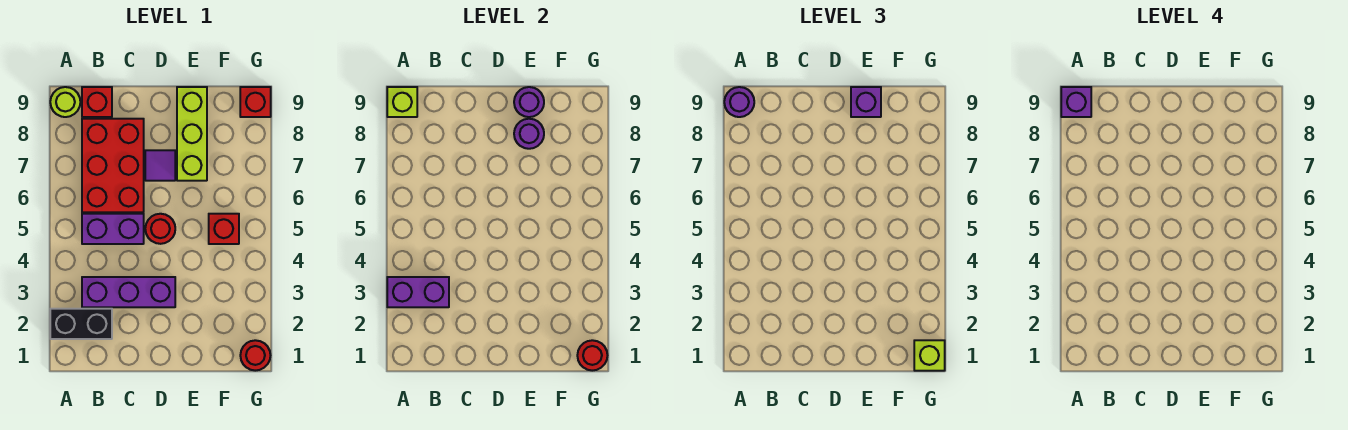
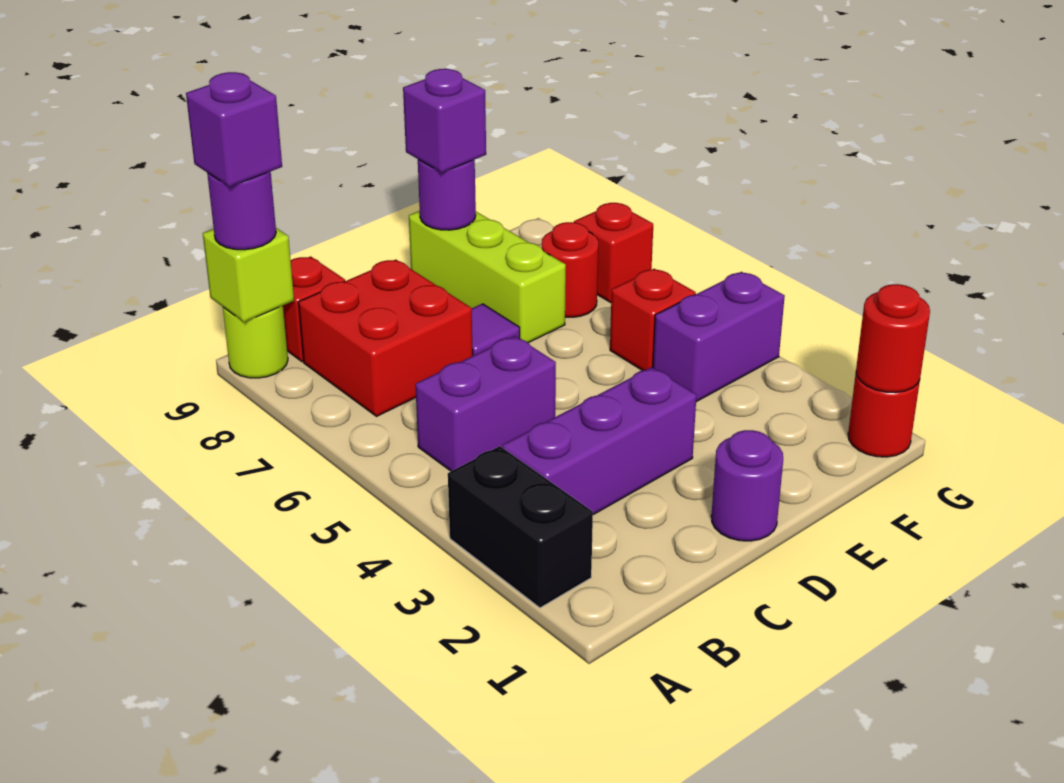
black 1x2 brick [50,309,112,339] -> black 1x2 brick turned to [448,446,593,608]
purple 1x2 brick [387,277,449,307] -> purple 1x2 brick moved to [653,272,785,402]
red 2x3 brick [82,119,144,212] -> red 2x2 brick [298,260,473,416]
red 1x1 round brick [145,214,175,244] -> red 1x1 round brick moved to [542,222,598,317]
purple 1x1 round brick [514,119,544,149] -> purple 1x1 round brick moved to [711,430,783,541]
lime 1x1 brick [914,340,945,371] -> none
red 1x1 brick [240,87,271,117] -> red 1x1 brick moved to [574,203,653,302]

